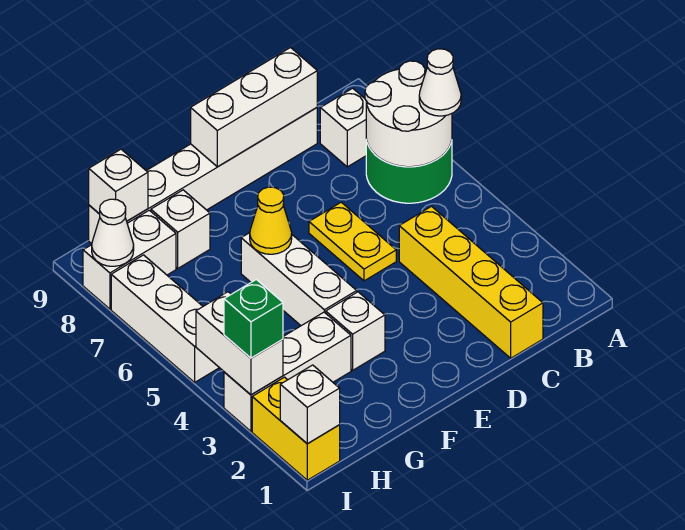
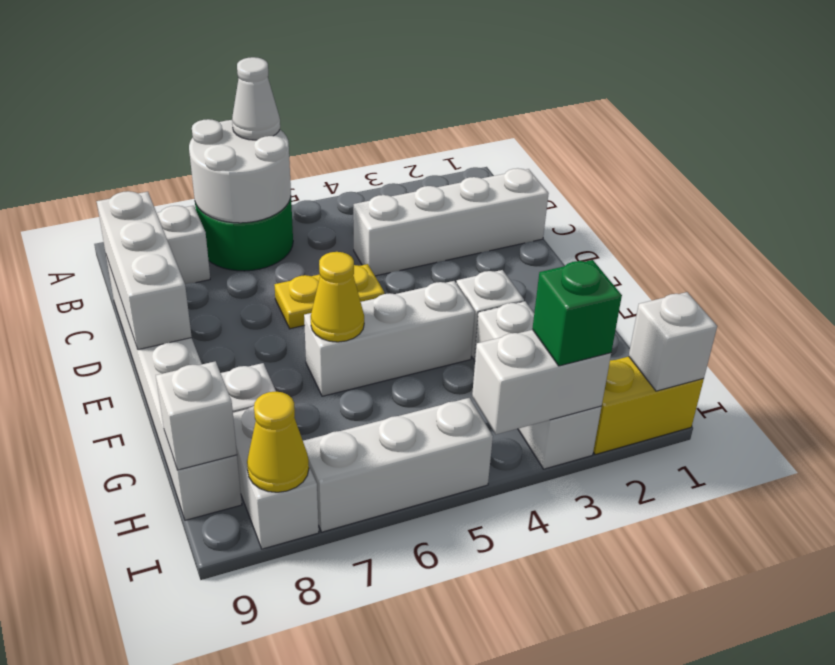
yellow 1x4 brick [399,206,543,358] -> white 1x4 brick [353,168,549,276]
white 1x1 cone [92,199,134,266] -> yellow 1x1 cone [247,391,309,492]

